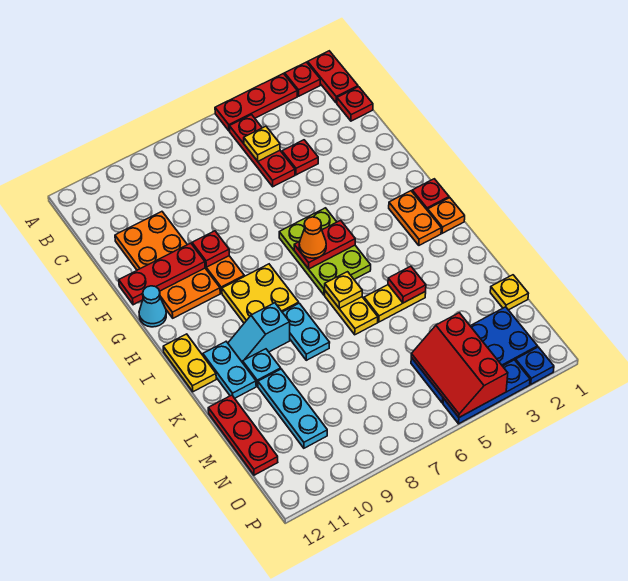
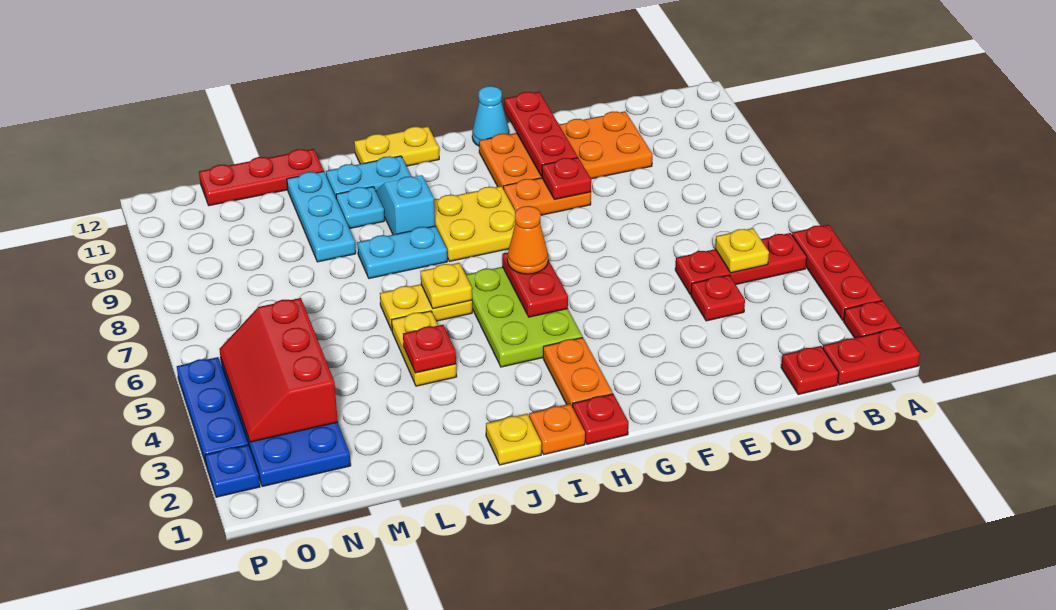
lime 2x3 plate [279,208,371,295] -> lime 2x3 plate turned to [466,267,582,367]
orange 1x2 plate [389,191,441,245] -> orange 1x2 plate turned to [543,337,613,407]
cyan 1x3 plate [258,369,327,448] -> cyan 1x3 plate turned to [287,171,356,262]
yellow 1x1 plate [490,275,528,310] -> yellow 1x1 plate moved to [486,414,541,465]
red 2x3 slope [411,313,508,417] -> red 2x3 slope turned to [219,298,338,442]

